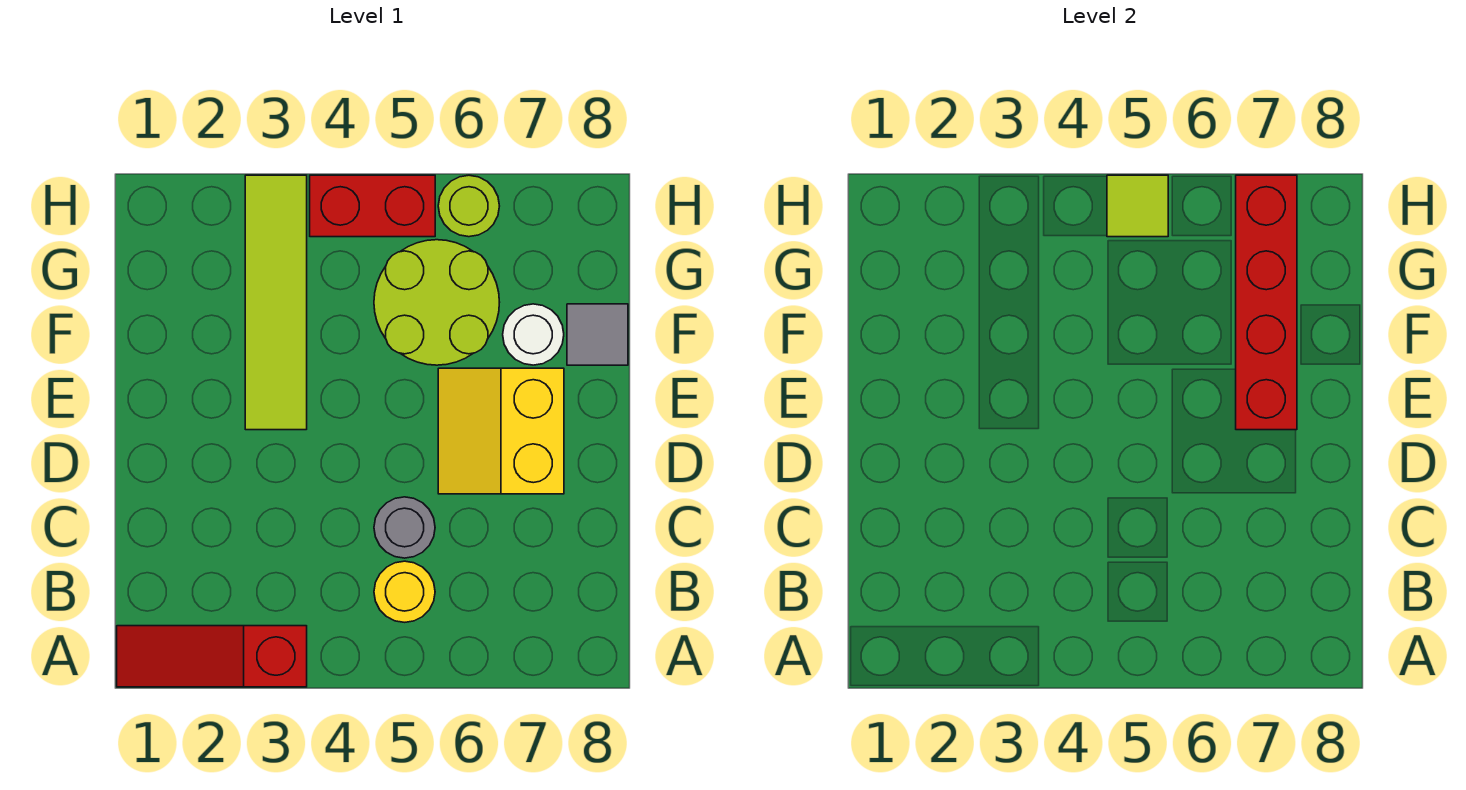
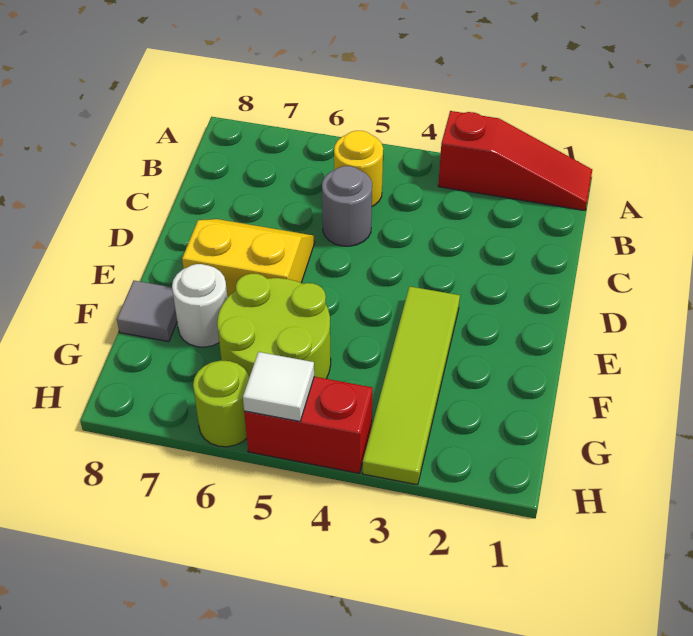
yellow 2x2 slope [438,368,564,494] -> yellow 2x2 slope turned to [182,219,315,298]
red 1x4 brick [1236,175,1297,430] -> none
lime 1x1 tile [1107,175,1168,237] -> white 1x1 tile [243,352,314,421]

